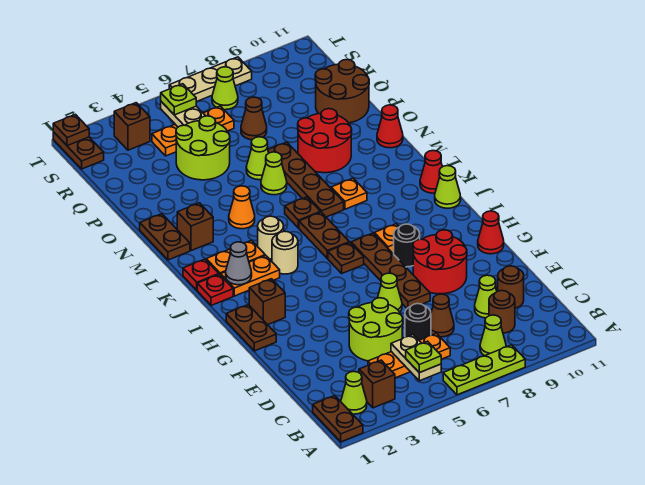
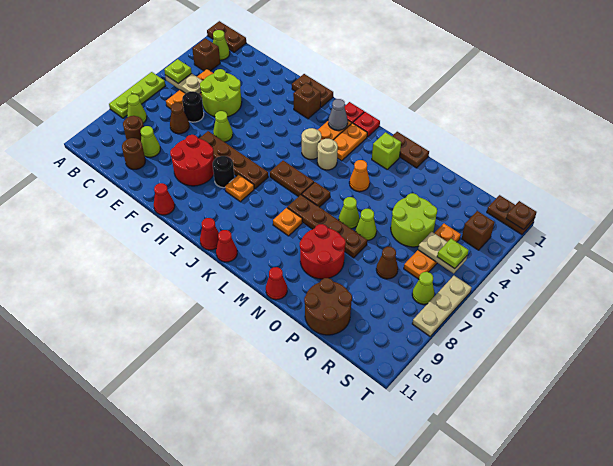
brown 1x1 plate [328,242,364,273] -> none
lime 1x1 cone [435,166,461,208] -> red 1x1 cone [200,218,219,250]
brown 1x1 brick [177,203,213,251] -> lime 1x1 brick [372,132,401,169]

